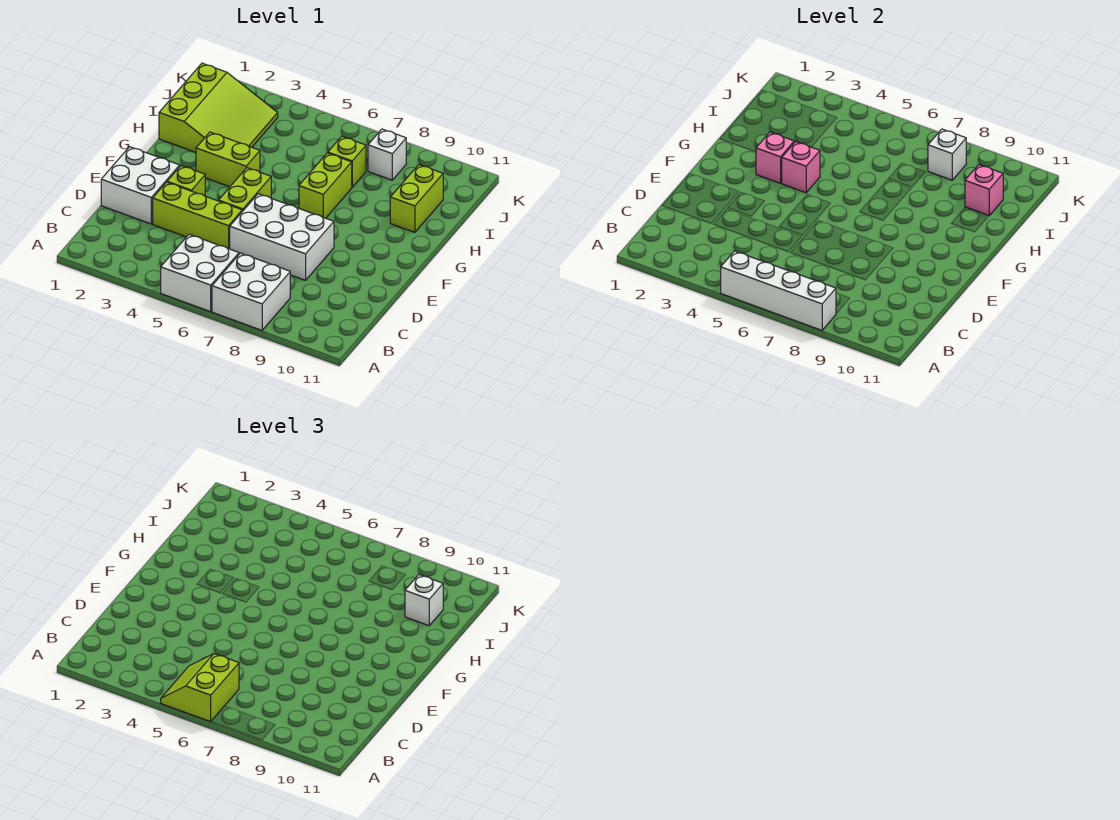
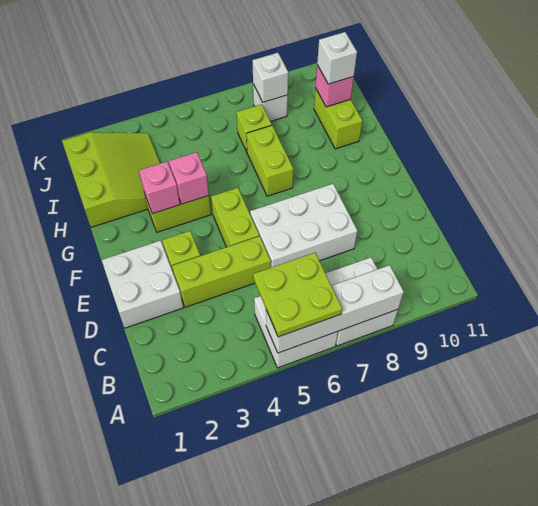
lime 2x2 slope [161,654,239,722] -> lime 2x2 plate [253,253,342,337]

